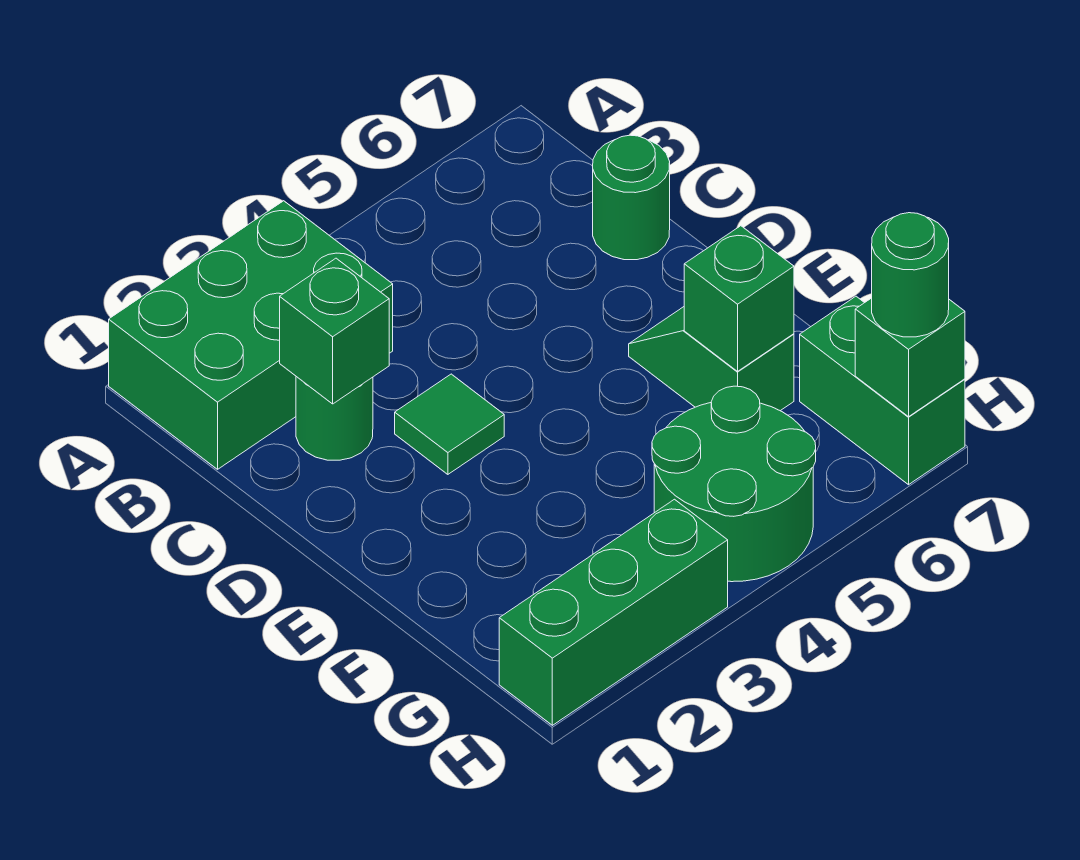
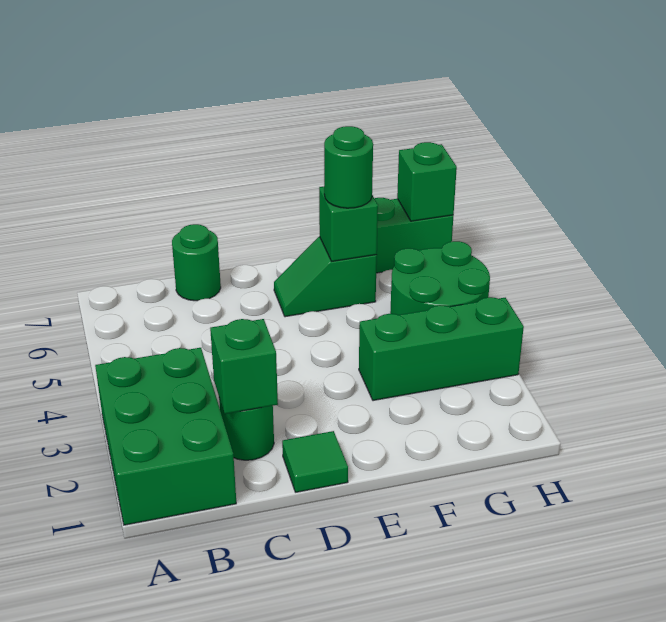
green 1x1 tile [395,374,504,474] -> green 1x1 tile moved to [282,431,348,492]
green 1x3 brick [499,499,728,725] -> green 1x3 brick turned to [359,297,524,401]
green 1x1 round brick [872,213,949,337] -> green 1x1 round brick moved to [324,126,373,208]

